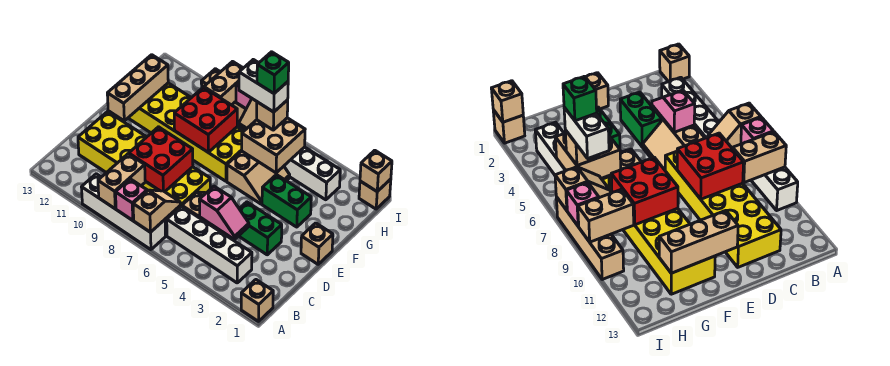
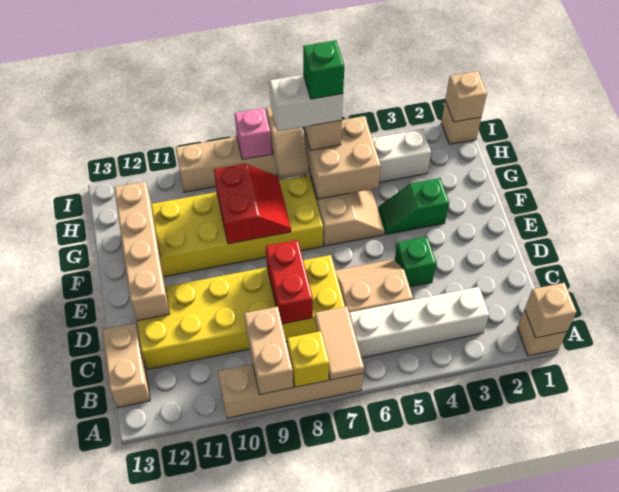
white 1x4 brick [82,174,166,250] -> tan 1x4 brick [218,364,363,418]
tan 1x2 slope [133,190,180,232] -> tan 1x2 tile [315,306,364,380]
pink 1x1 brick [115,179,147,220] -> yellow 1x1 brick [287,331,329,387]
pink 1x2 slope [199,186,249,239] -> none
red 2x2 brick [129,127,193,192] -> red 1x2 brick [266,240,313,324]
green 1x2 brick [239,202,282,255] -> green 1x1 brick [395,237,436,287]
tan 1x1 brick [301,223,333,264] -> tan 1x1 brick moved to [525,283,576,338]
tan 1x3 brick [107,55,168,121] -> tan 1x4 brick [114,181,170,321]
green 1x2 brick [262,175,311,227] -> green 1x2 slope [378,178,449,235]
red 2x2 brick [174,87,237,153] -> red 2x2 slope [214,164,291,244]
tan 1x2 brick [204,62,243,105] -> tan 1x2 brick moved to [103,323,150,408]

